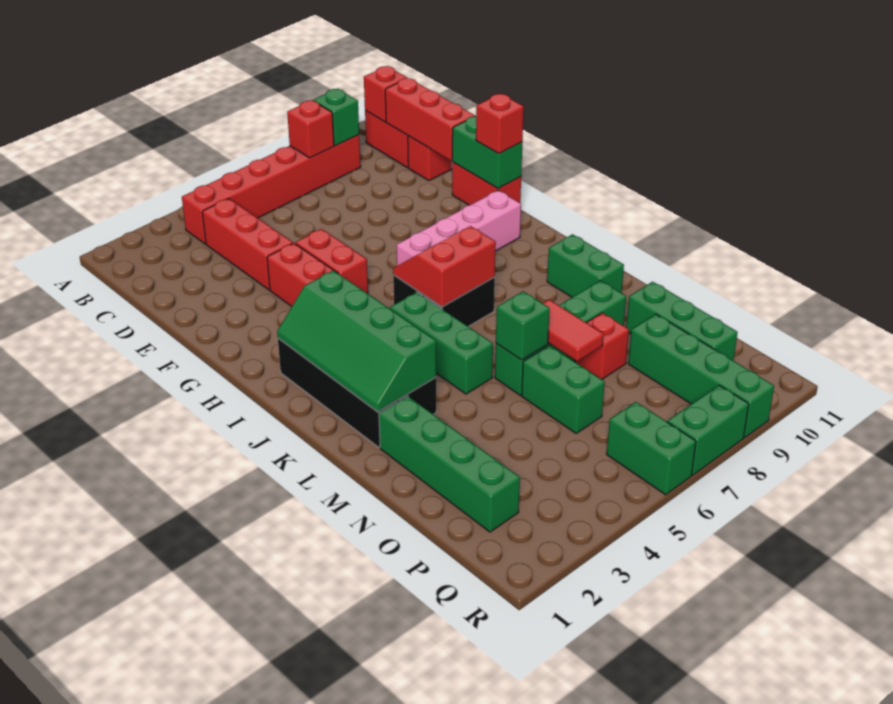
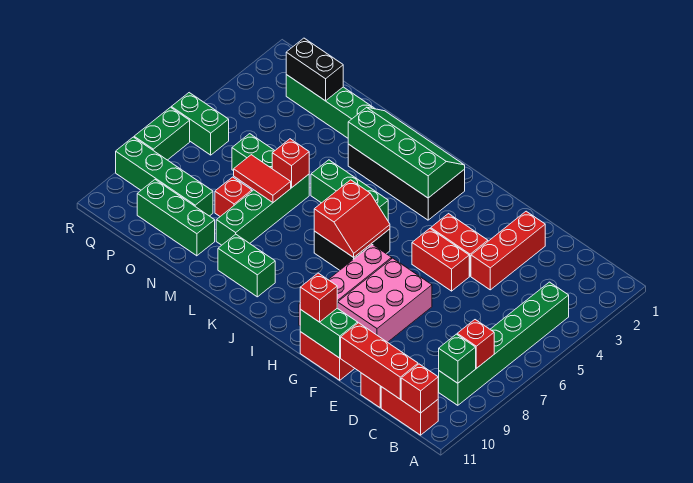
red 1x6 brick [182,135,361,244] -> green 1x6 brick [438,282,569,405]
red 1x3 brick [202,199,293,290] -> red 1x3 brick turned to [471,211,545,290]
none -> pink 2x3 brick [338,258,432,342]
green 1x1 brick [496,291,550,360] -> red 1x1 brick [272,139,309,188]
none -> black 1x2 brick [286,38,343,101]

